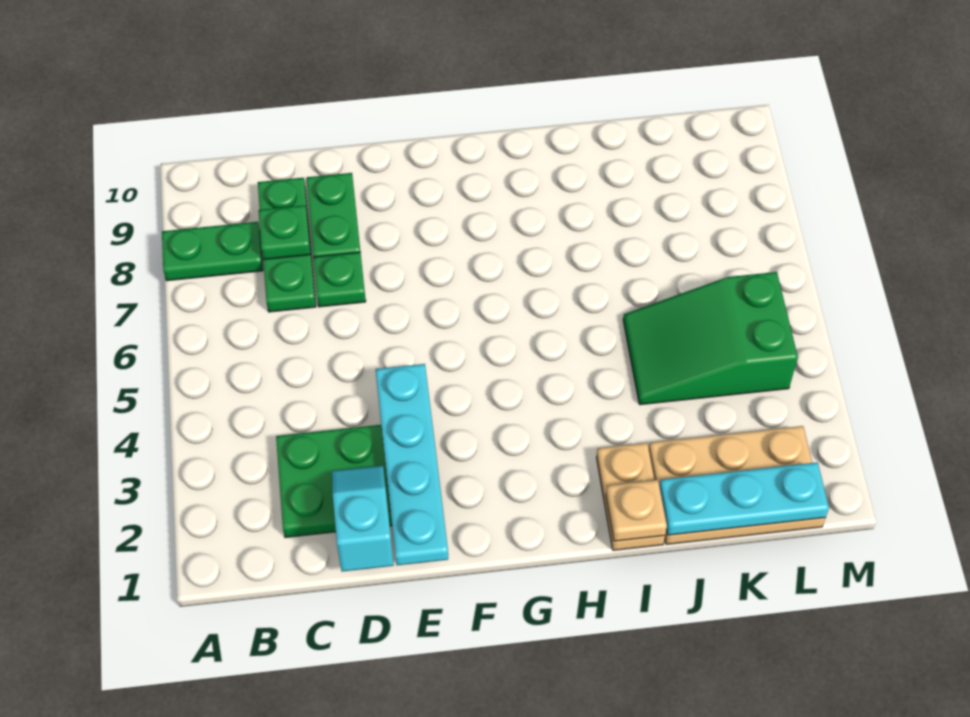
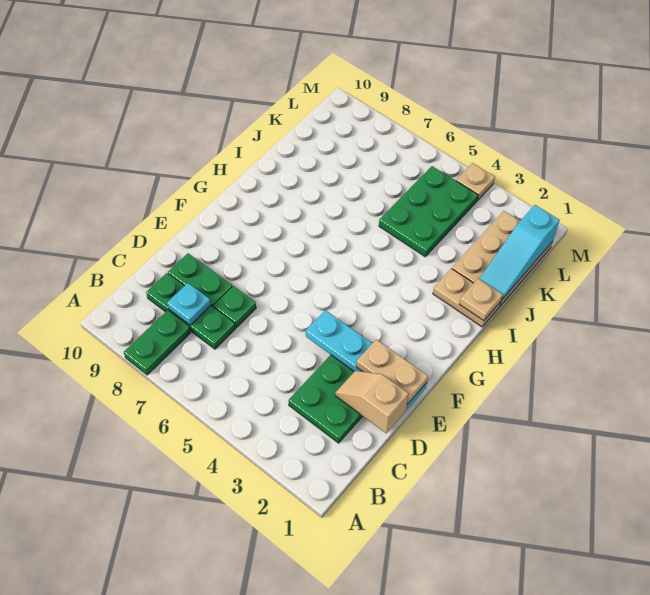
green 1x1 plate [259,205,311,260] -> cyan 1x1 plate [167,283,211,325]
cyan 1x2 slope [332,466,394,572] -> tan 1x2 slope [335,371,409,433]
none -> tan 1x2 plate [356,340,428,404]
cyan 1x3 plate [659,462,829,535] -> cyan 1x3 slope [479,205,559,299]
green 2x3 slope [623,272,798,405] -> green 2x3 plate [379,166,478,257]
none -> tan 1x1 plate [456,163,495,200]

